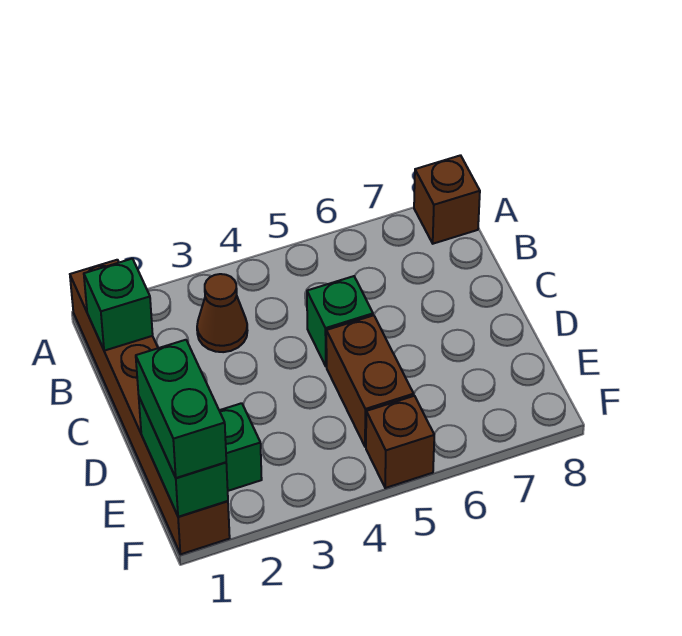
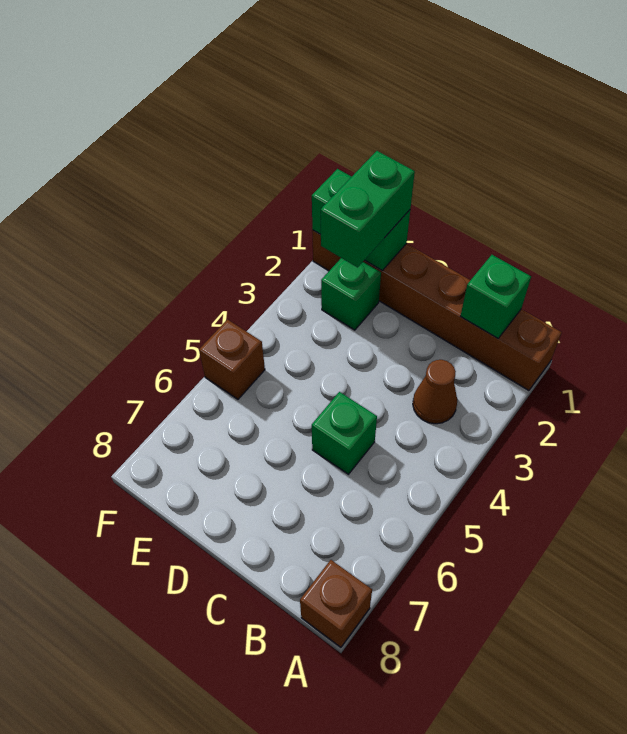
brown 1x2 brick [326,315,414,447] -> none
green 1x2 brick [136,340,226,478] -> green 1x2 brick turned to [320,151,415,267]

